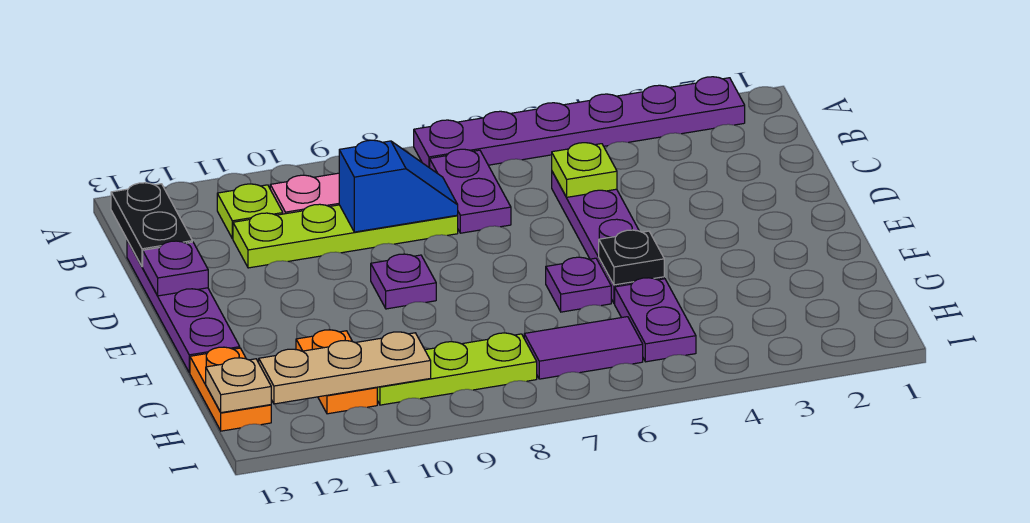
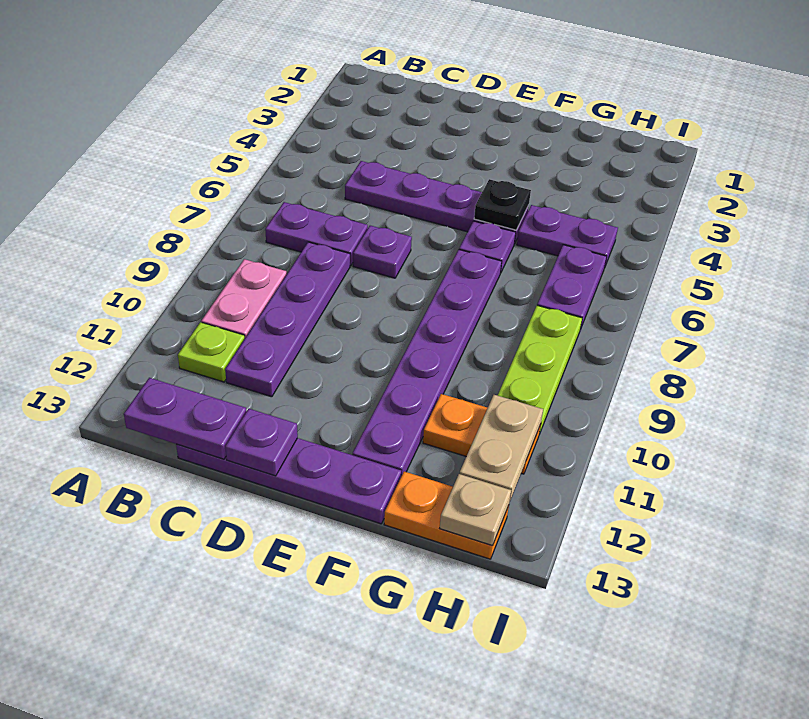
purple 1x6 plate [414,77,745,168] -> purple 1x6 plate moved to [352,250,502,476]
black 1x2 plate [111,183,192,267] -> purple 1x2 plate [124,378,246,459]
lime 1x1 plate [552,143,617,197] -> none
lime 1x4 plate [233,204,458,268] -> purple 1x4 plate [225,242,350,397]
blue 1x2 slope [339,140,458,232] -> none
purple 1x1 plate [371,254,436,309] -> purple 1x1 plate moved to [353,226,412,278]
purple 1x2 tile [524,317,643,379] -> purple 1x2 plate [537,245,607,329]
tan 1x3 plate [259,332,431,404] -> tan 1x2 plate [460,395,543,500]

